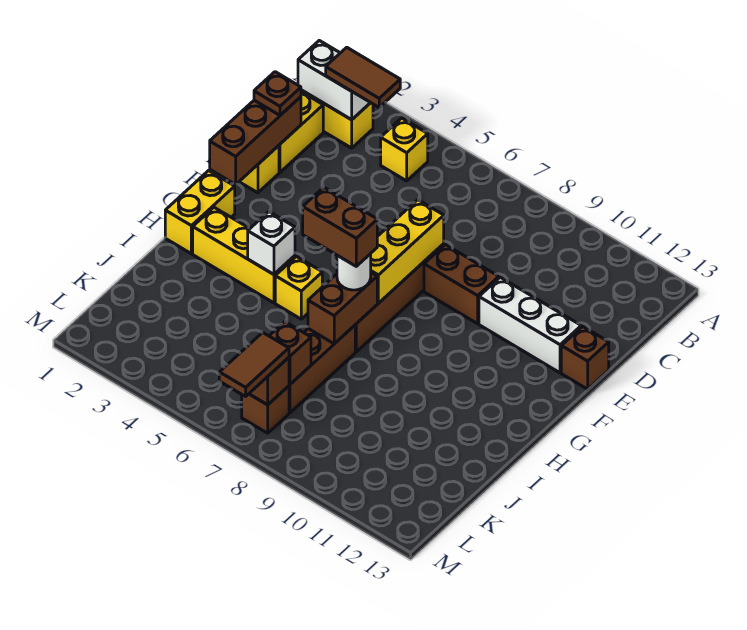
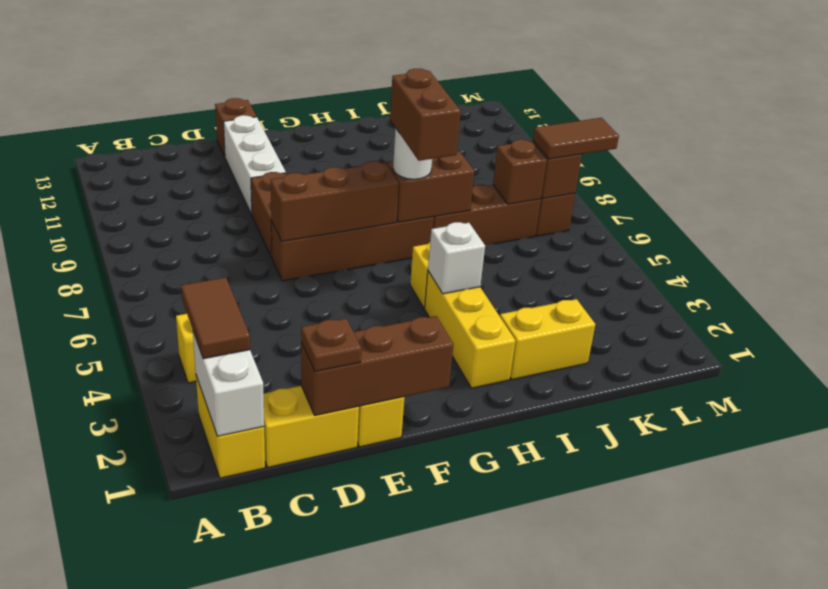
yellow 1x3 brick [371,200,444,303] -> brown 1x3 brick [271,161,399,241]
yellow 1x2 brick [165,171,235,254] -> yellow 1x2 brick moved to [500,299,595,379]

